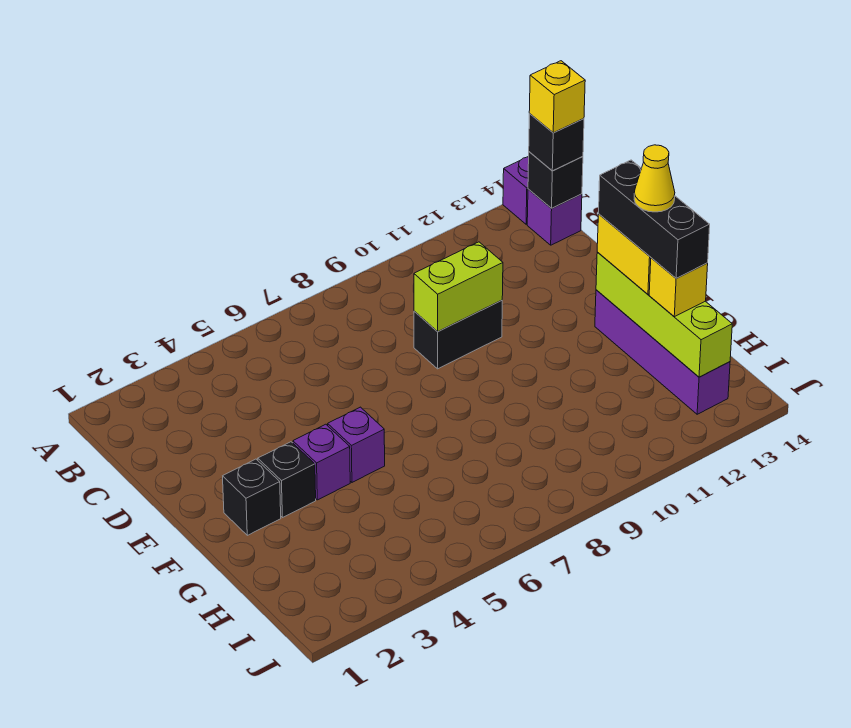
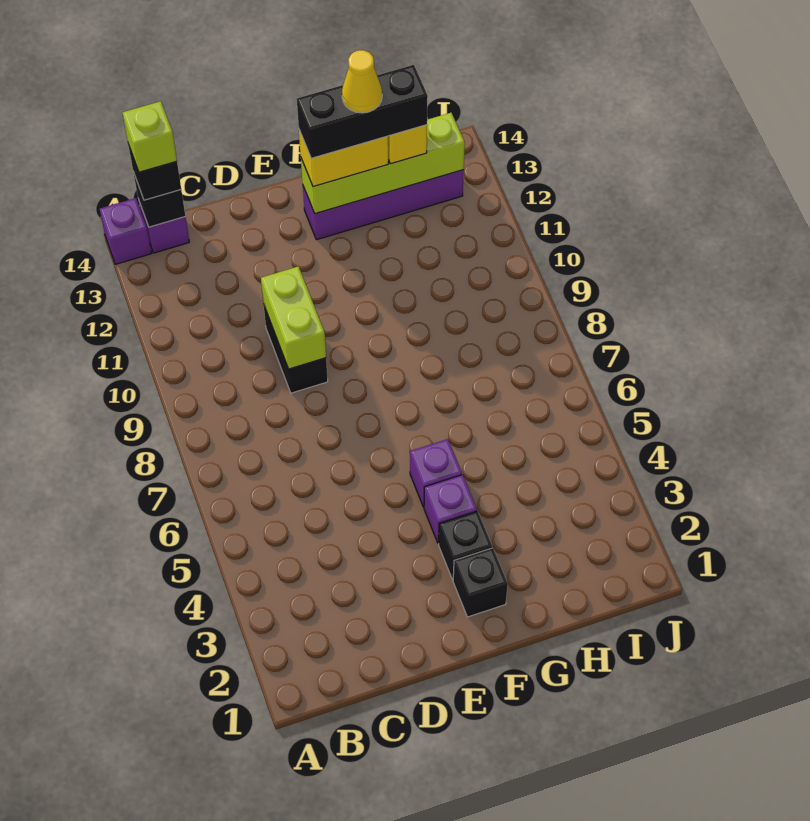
yellow 1x1 brick [529,61,585,133] -> lime 1x1 brick [122,101,177,172]

